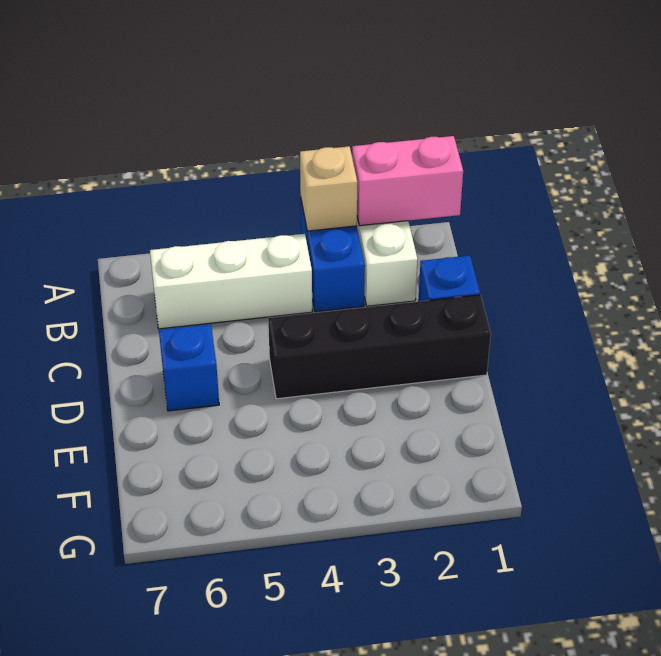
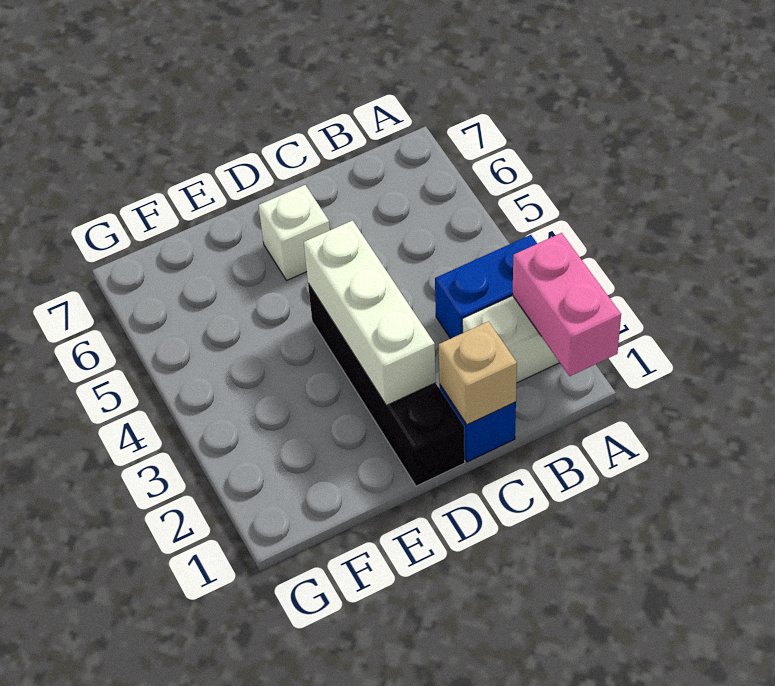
tan 1x1 brick [300,146,357,231] -> tan 1x1 brick moved to [439,321,517,425]
white 1x3 brick [150,234,312,329] -> white 1x3 brick moved to [304,220,436,405]
blue 1x1 brick [159,324,219,411] -> white 1x1 brick [259,185,330,280]

